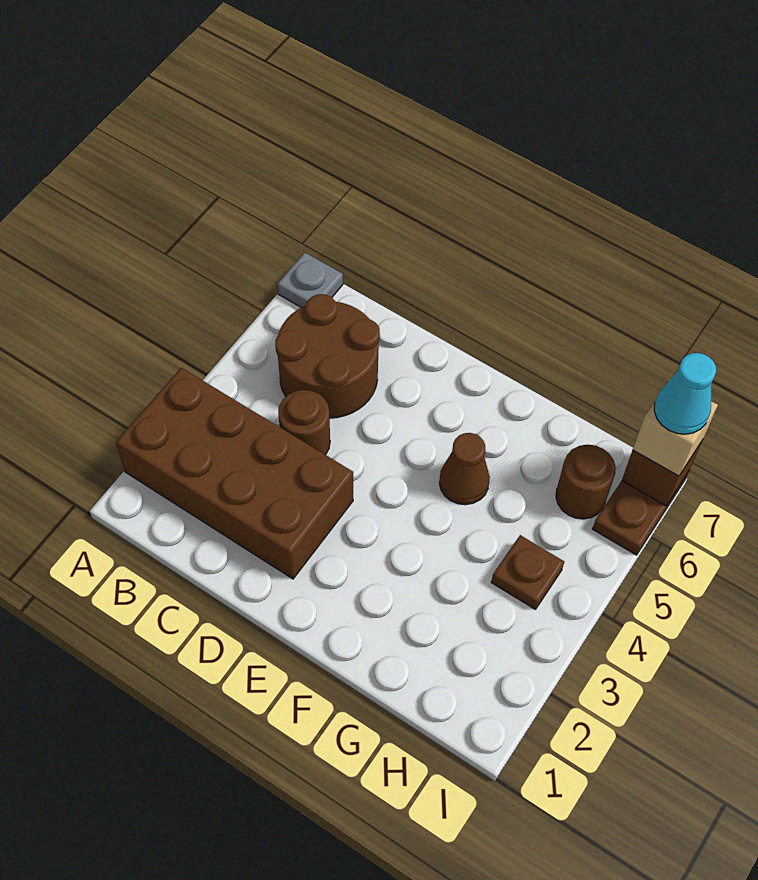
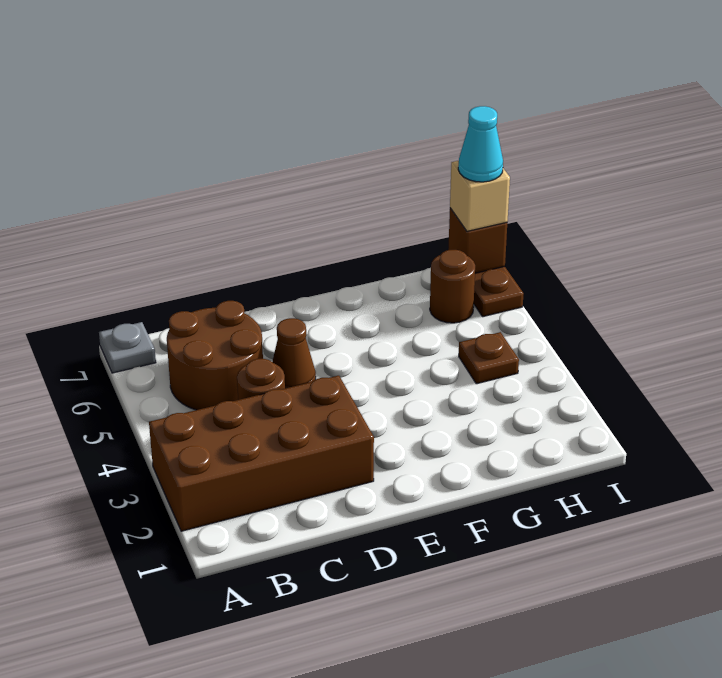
brown 1x1 cone [439,433,490,505] -> brown 1x1 cone moved to [272,318,316,388]

